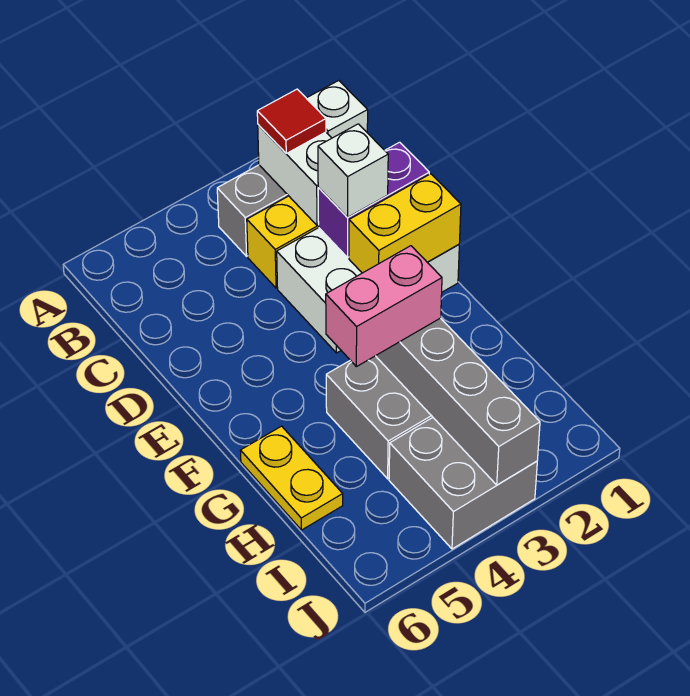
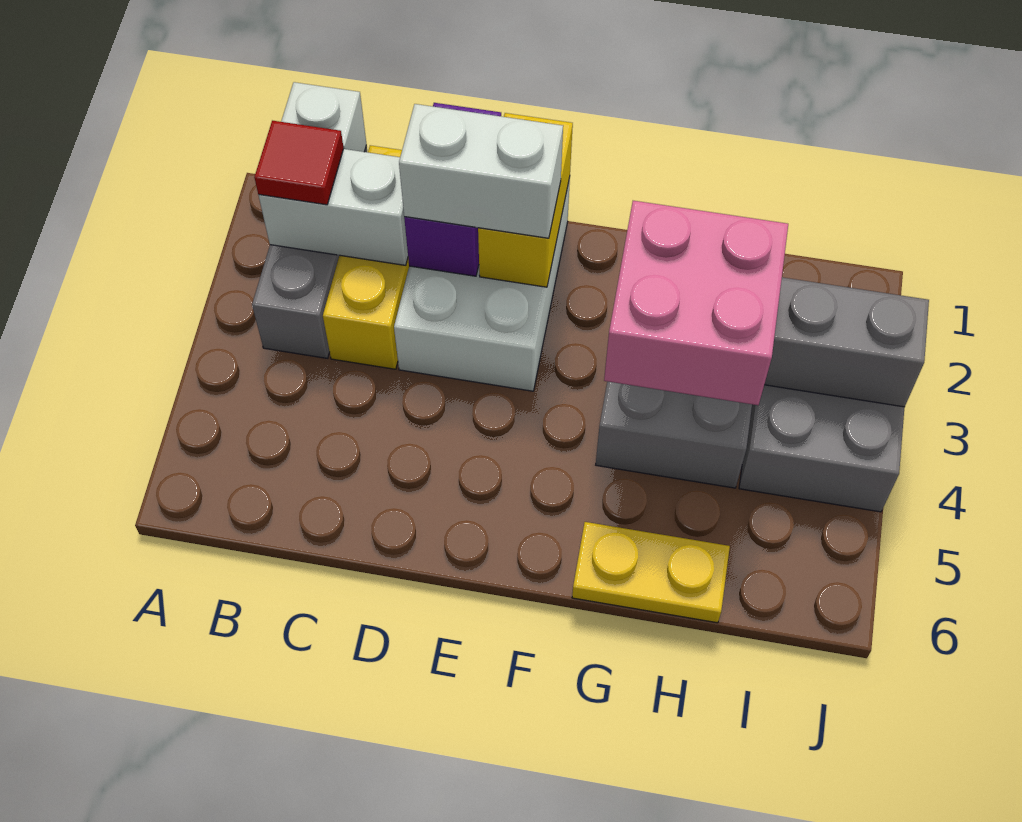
white 1x1 brick [318,124,388,217] -> white 1x2 brick [399,104,563,238]
pink 1x2 brick [326,246,442,367] -> pink 2x2 brick [604,201,788,405]

